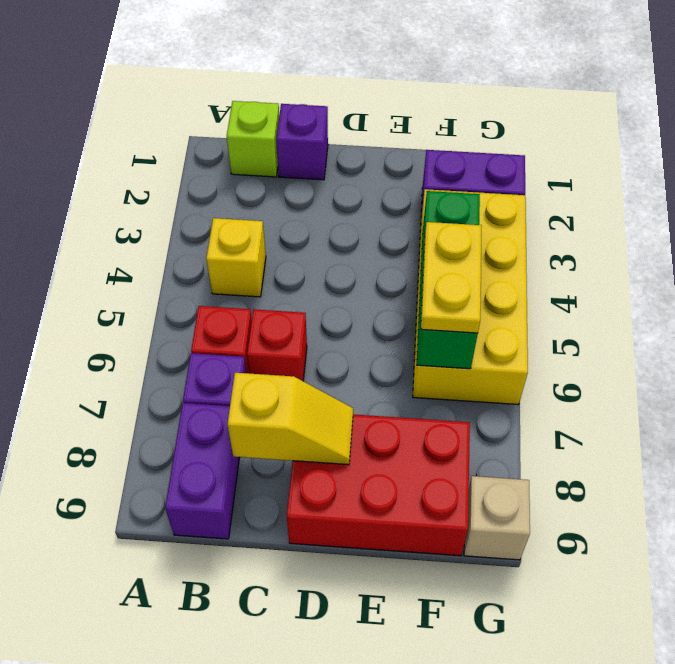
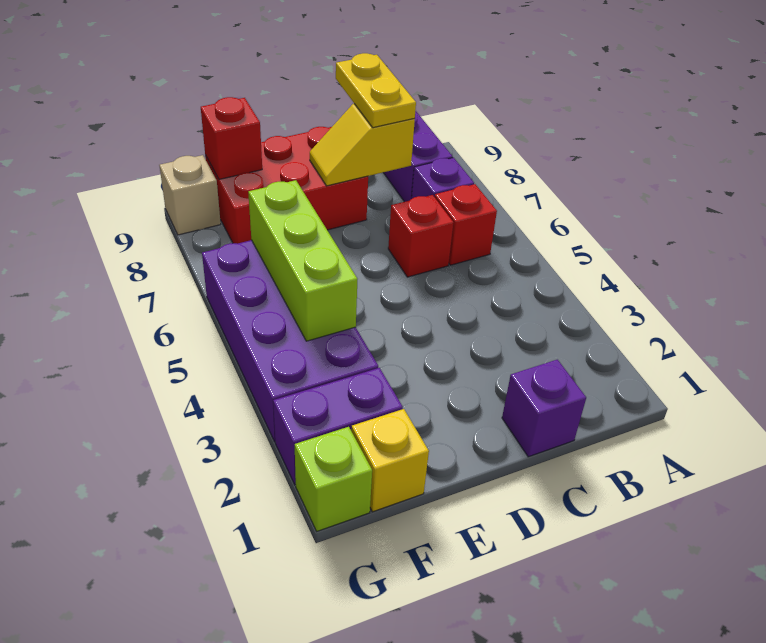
lime 1x1 brick [227,101,279,177] -> lime 1x1 brick moved to [295,427,372,531]
yellow 1x1 brick [206,218,266,297] -> yellow 1x1 brick moved to [351,409,429,512]
yellow 2x4 brick [413,189,528,404] -> purple 2x4 brick [202,240,378,442]
green 1x3 brick [417,191,480,369] -> lime 1x3 brick [248,180,357,341]
yellow 1x2 plate [421,222,482,333] -> yellow 1x2 plate moved to [336,53,416,128]
none -> red 1x1 brick [201,97,262,179]

